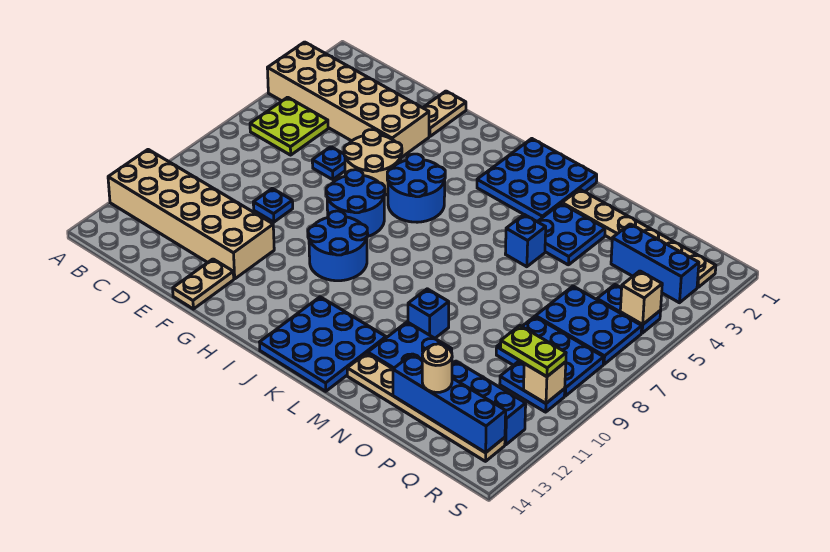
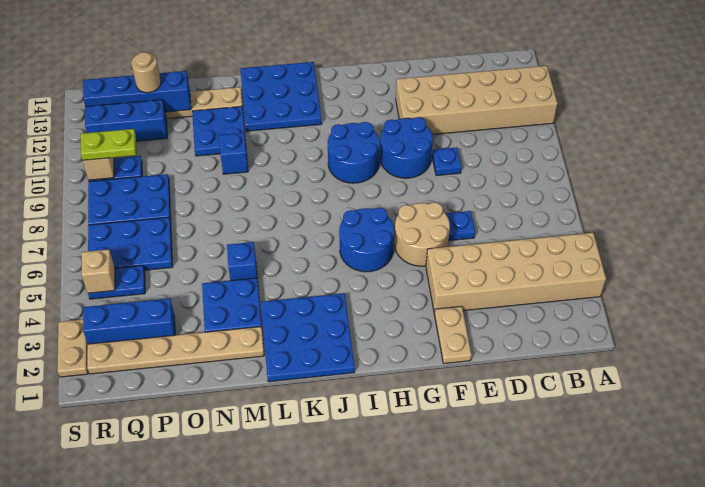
lime 2x2 plate [250,97,328,155] -> none
tan 1x2 plate [173,259,234,309] -> tan 1x2 plate moved to [57,320,88,377]
blue 2x2 round brick [326,170,385,237] -> blue 2x2 round brick moved to [380,117,433,178]

